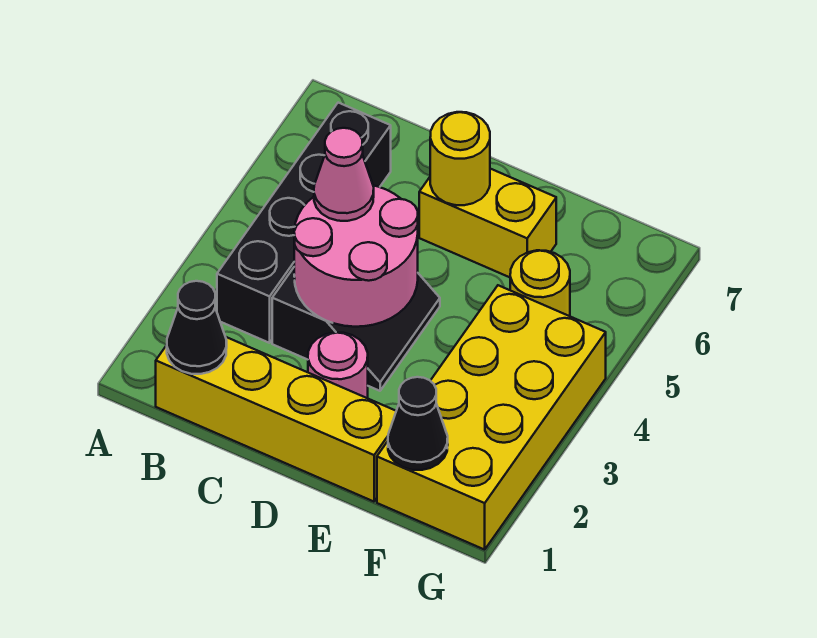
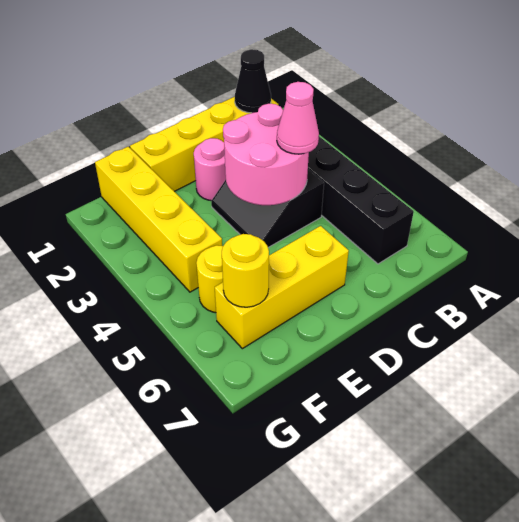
yellow 1x2 brick [419,169,556,277] -> yellow 1x3 brick [215,226,349,349]
yellow 1x1 round brick [430,112,490,205] -> yellow 1x1 round brick moved to [222,234,269,307]
yellow 2x4 brick [377,285,606,550] -> yellow 1x4 brick [95,147,222,292]
black 1x1 cone [388,377,448,470] -> none

